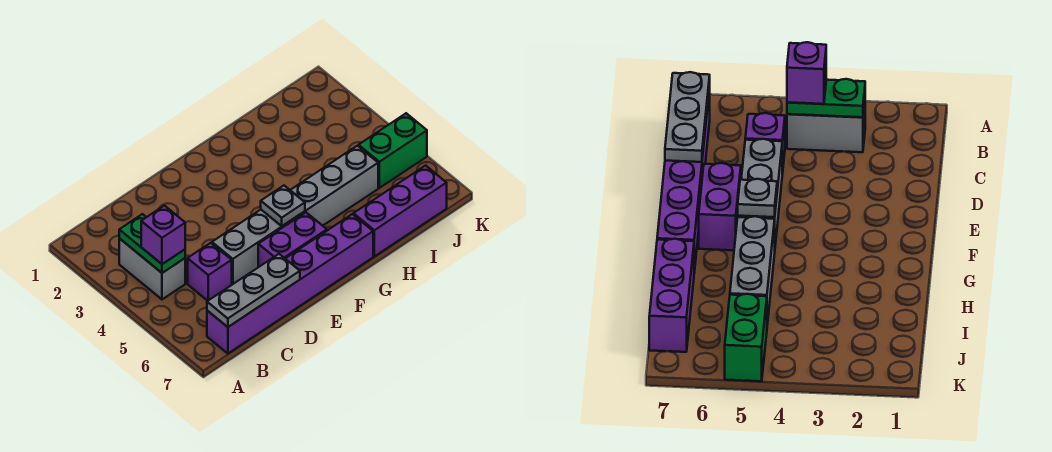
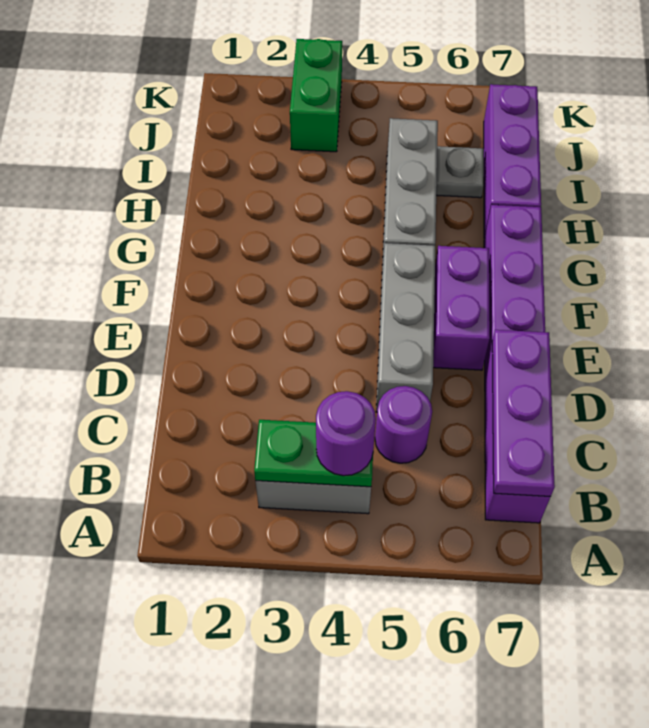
purple 1x1 brick [141,206,185,264] -> purple 1x1 round brick [316,391,376,476]
grey 1x3 plate [207,254,300,327] -> purple 1x3 plate [492,330,555,497]
purple 1x1 brick [188,243,232,301] -> purple 1x1 round brick [375,386,432,463]
grey 1x1 plate [261,186,305,226] -> grey 1x1 plate moved to [436,146,484,198]
green 1x2 brick [359,113,427,188] -> green 1x2 brick moved to [290,39,342,152]

